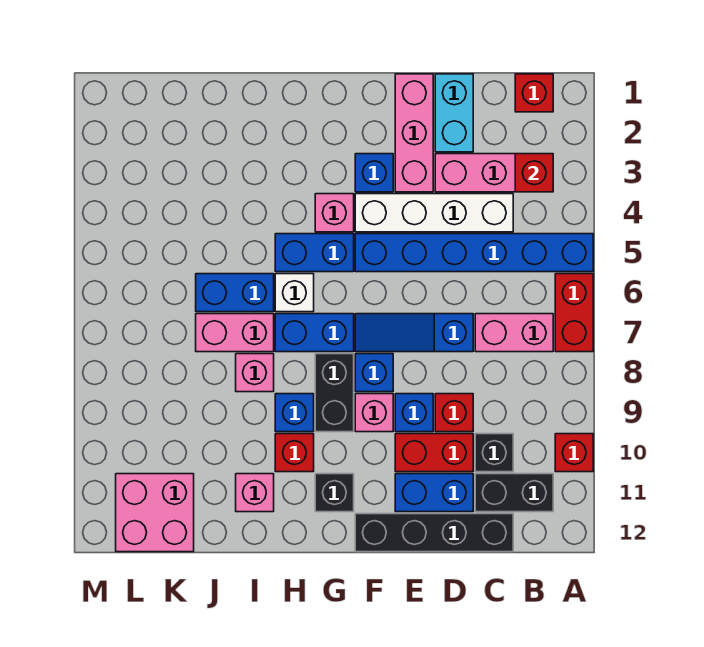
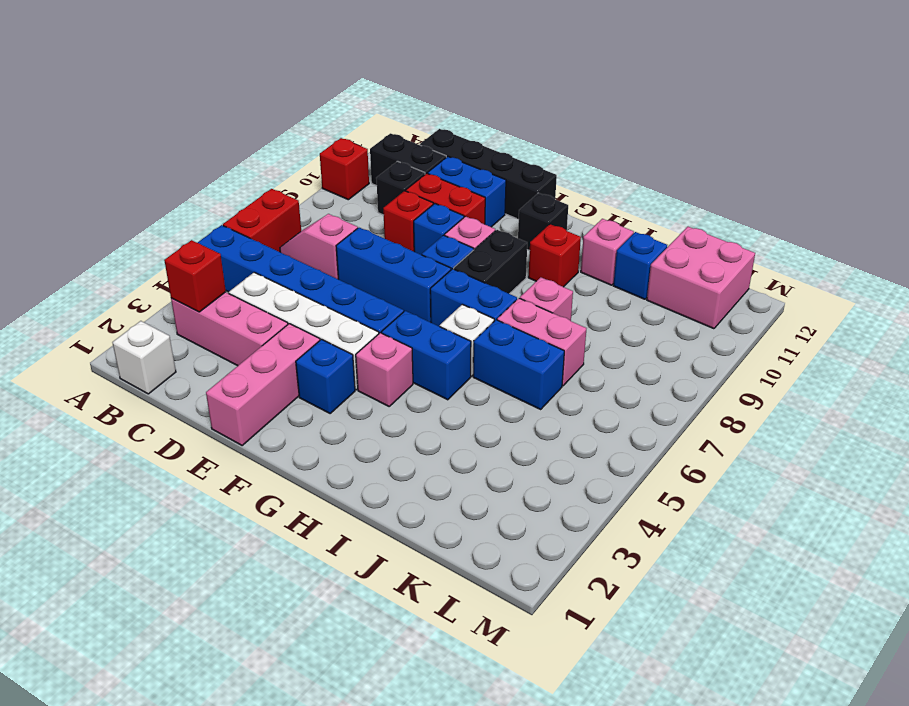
red 1x1 brick [515,74,553,112] -> white 1x1 brick [112,321,176,394]
pink 1x2 brick [475,314,553,352] -> pink 1x2 slope [280,214,358,279]
cyan 1x2 brick [435,74,473,152] -> none
blue 1x3 slope [355,314,473,352] -> blue 1x3 brick [336,228,451,322]
blue 1x1 brick [275,394,314,432] -> blue 1x1 brick moved to [613,232,667,299]

